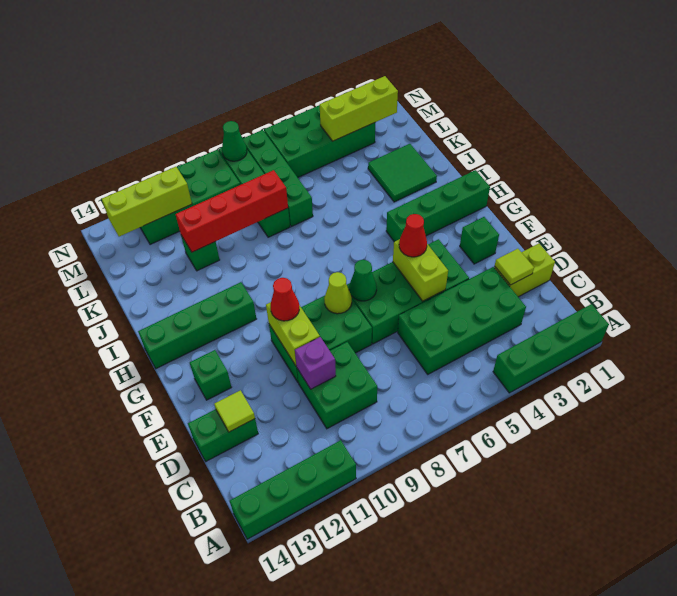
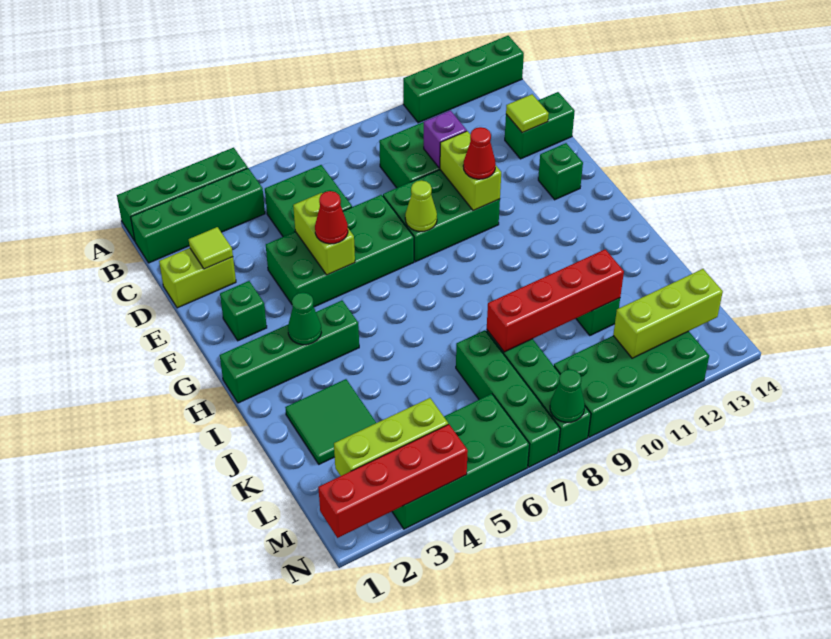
green 2x4 brick [398,267,526,374] -> green 2x2 brick [265,165,352,237]
green 1x1 cone [349,260,377,301] -> green 1x1 cone moved to [288,293,321,345]
green 1x4 brick [138,282,256,369] -> green 1x4 brick moved to [131,168,265,263]
none -> red 1x4 brick [318,424,468,538]

